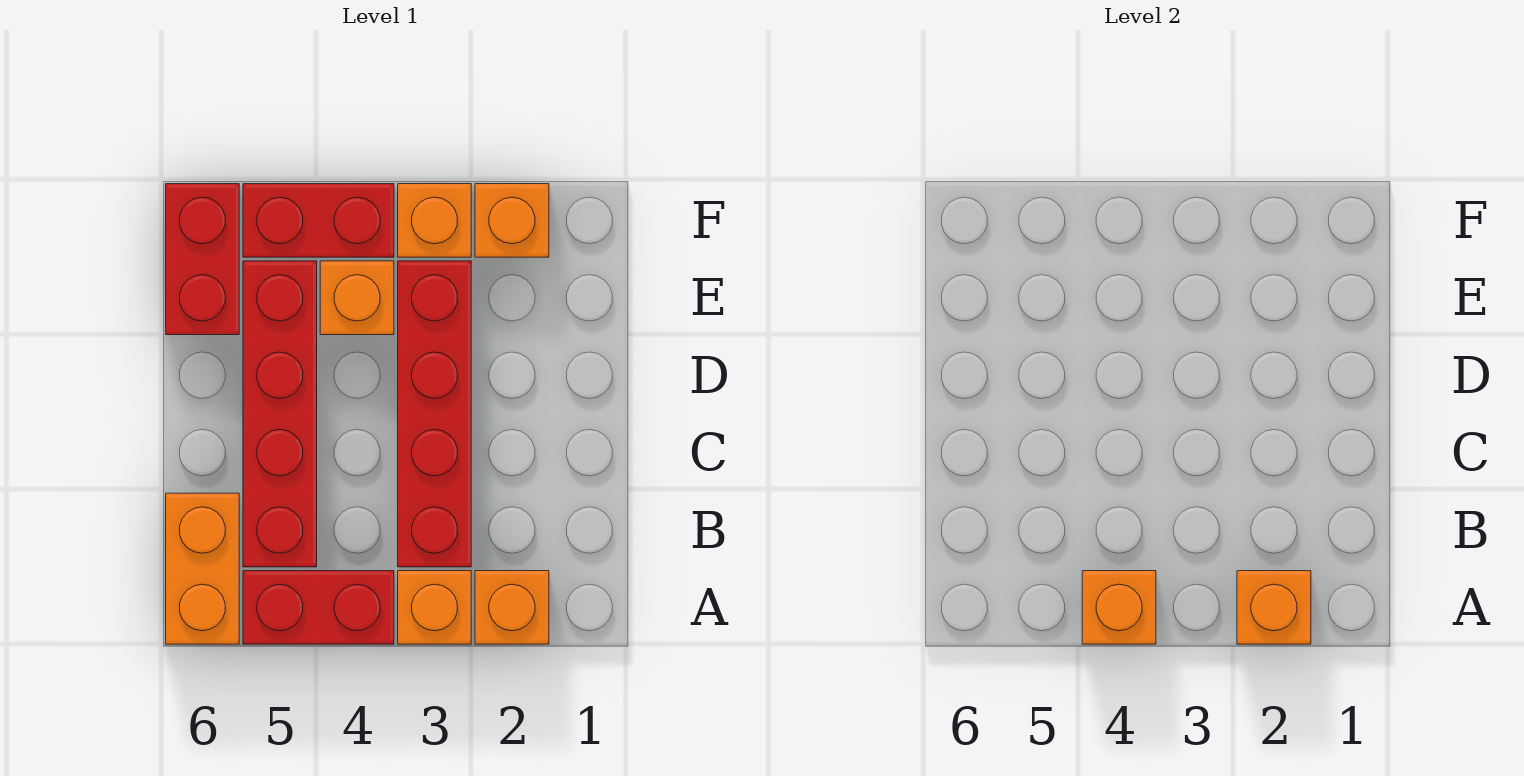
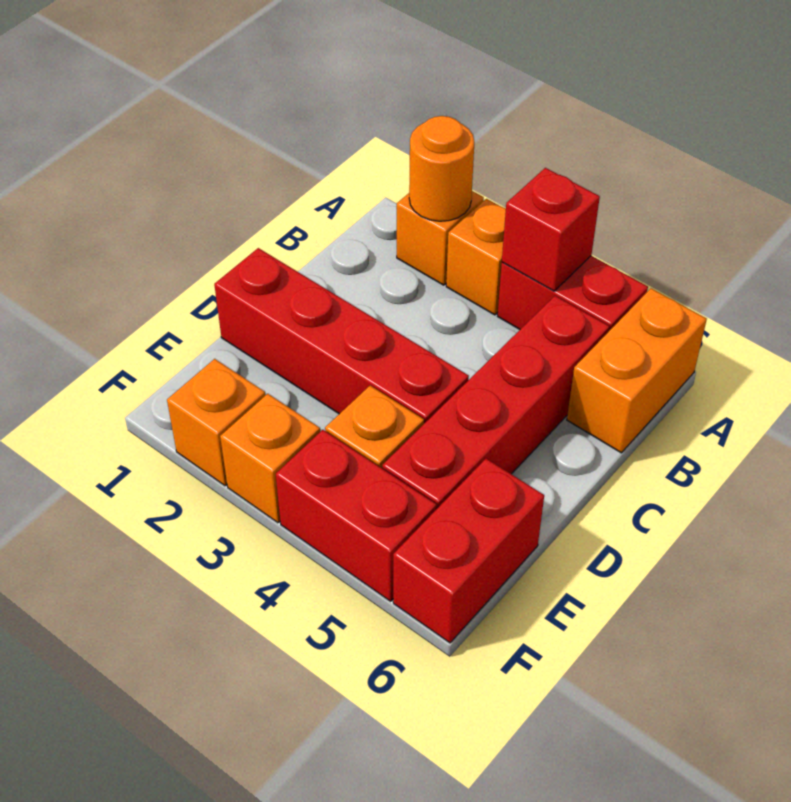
orange 1x1 brick [1237,571,1311,644] -> orange 1x1 round brick [409,116,474,221]
orange 1x1 brick [1082,571,1156,644] -> red 1x1 brick [502,168,600,291]
red 1x4 brick [398,261,471,567] -> red 1x4 brick turned to [214,248,469,423]

